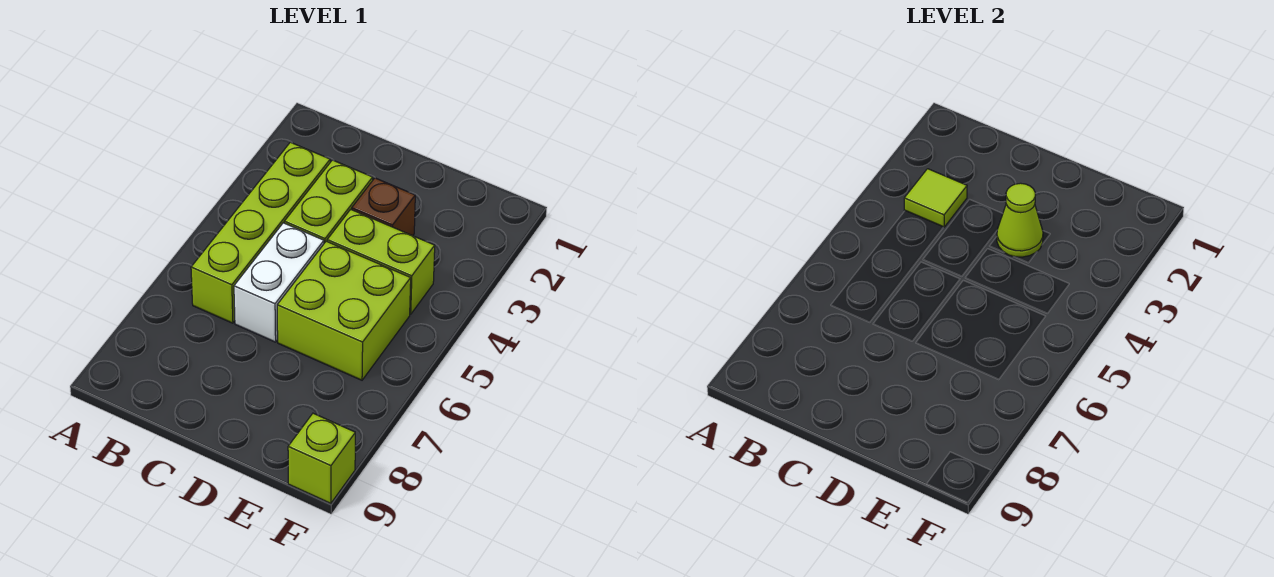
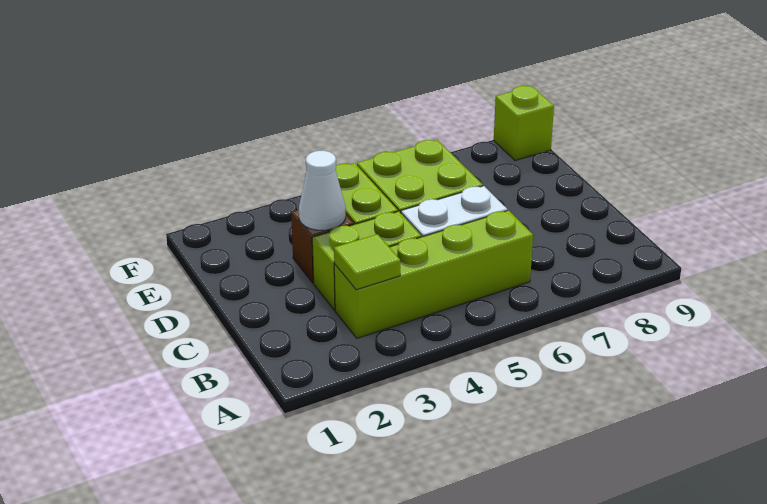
lime 1x1 cone [997,183,1043,257] -> white 1x1 cone [299,151,346,230]

